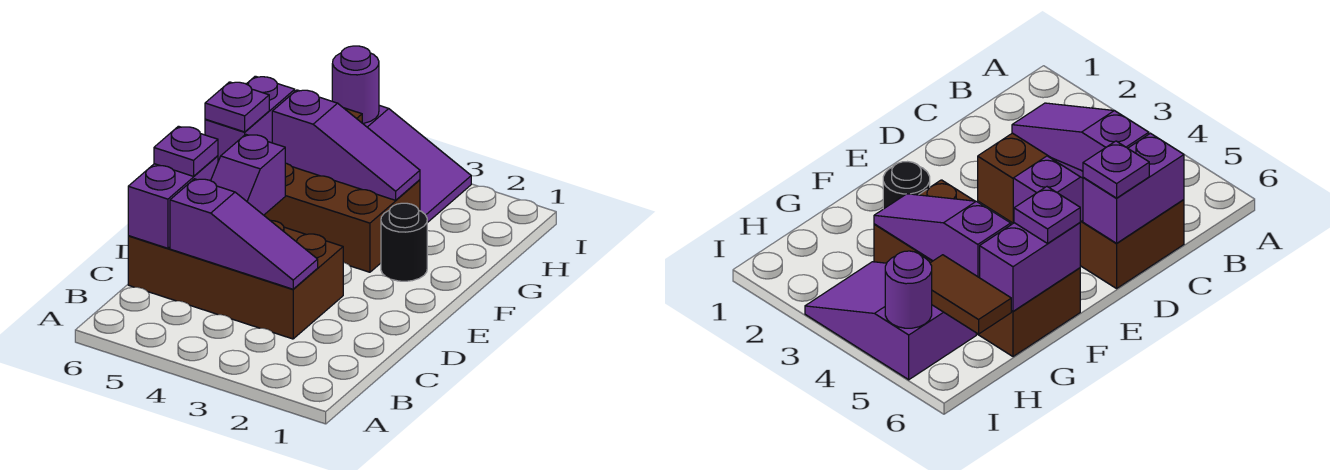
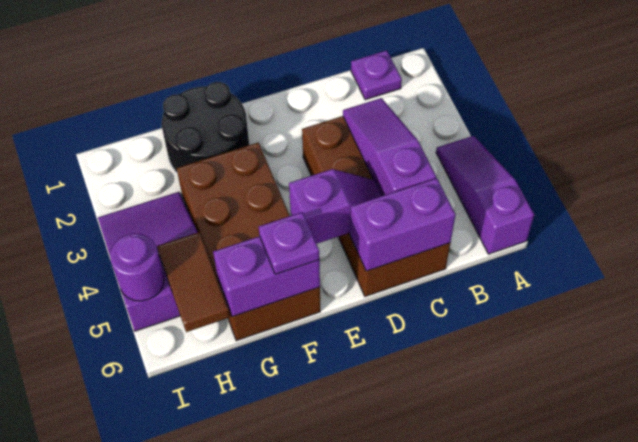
purple 1x1 plate [154,126,218,176] -> purple 1x1 plate moved to [351,50,402,100]
black 1x1 round brick [381,203,427,281] -> black 2x2 round brick [162,82,249,172]
purple 1x3 slope [272,90,420,200] -> purple 1x3 slope moved to [436,136,534,254]

